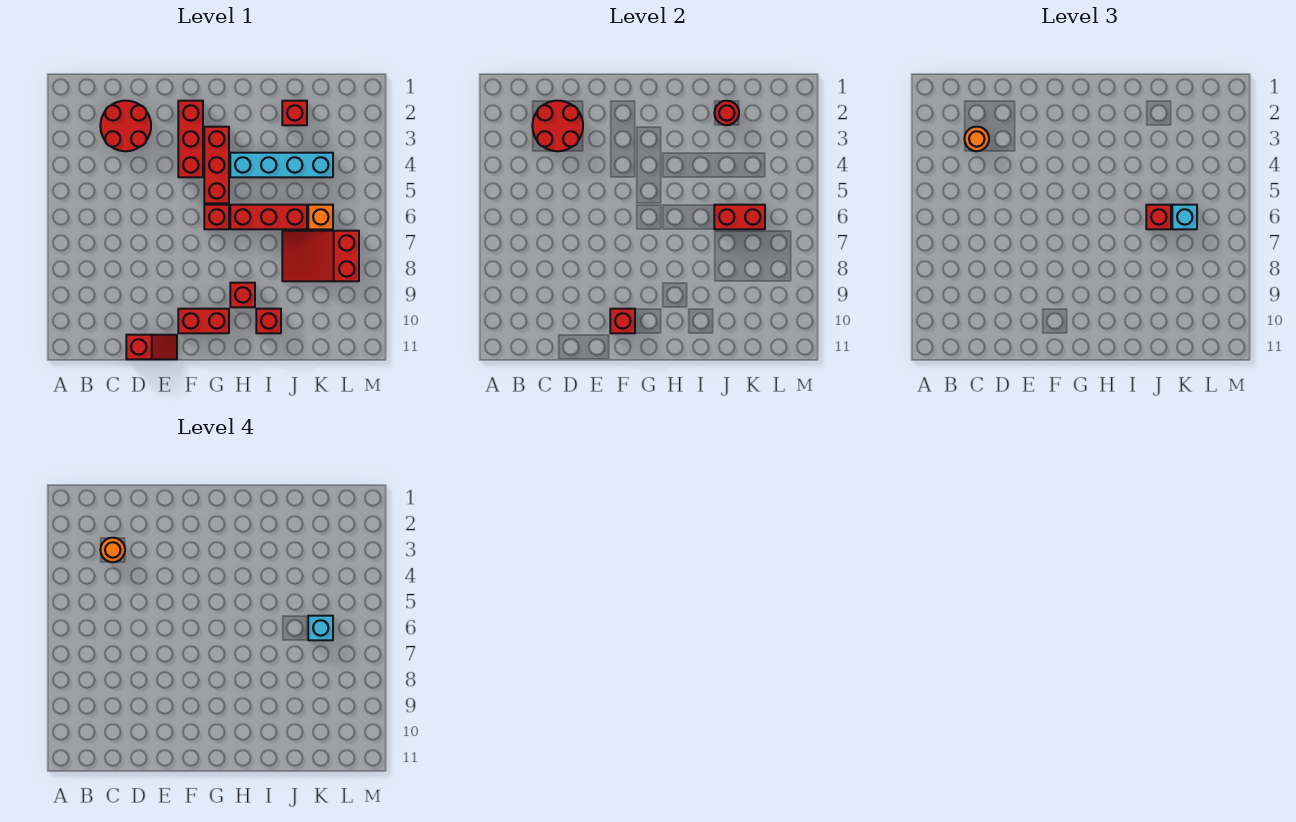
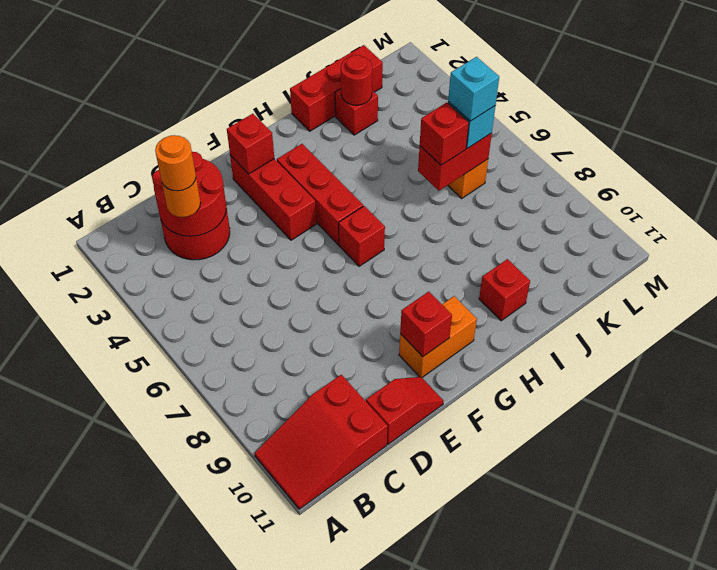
red 1x2 brick [178,309,229,333] -> orange 1x2 brick [399,296,477,377]
cyan 1x4 brick [230,153,333,177] -> none
red 1x3 brick [230,205,307,229] -> red 1x3 brick moved to [290,45,383,131]
red 1x1 brick [230,283,255,307] -> red 1x1 brick moved to [227,114,274,174]
red 2x3 slope [282,231,359,281] -> red 2x3 slope moved to [255,375,388,509]

